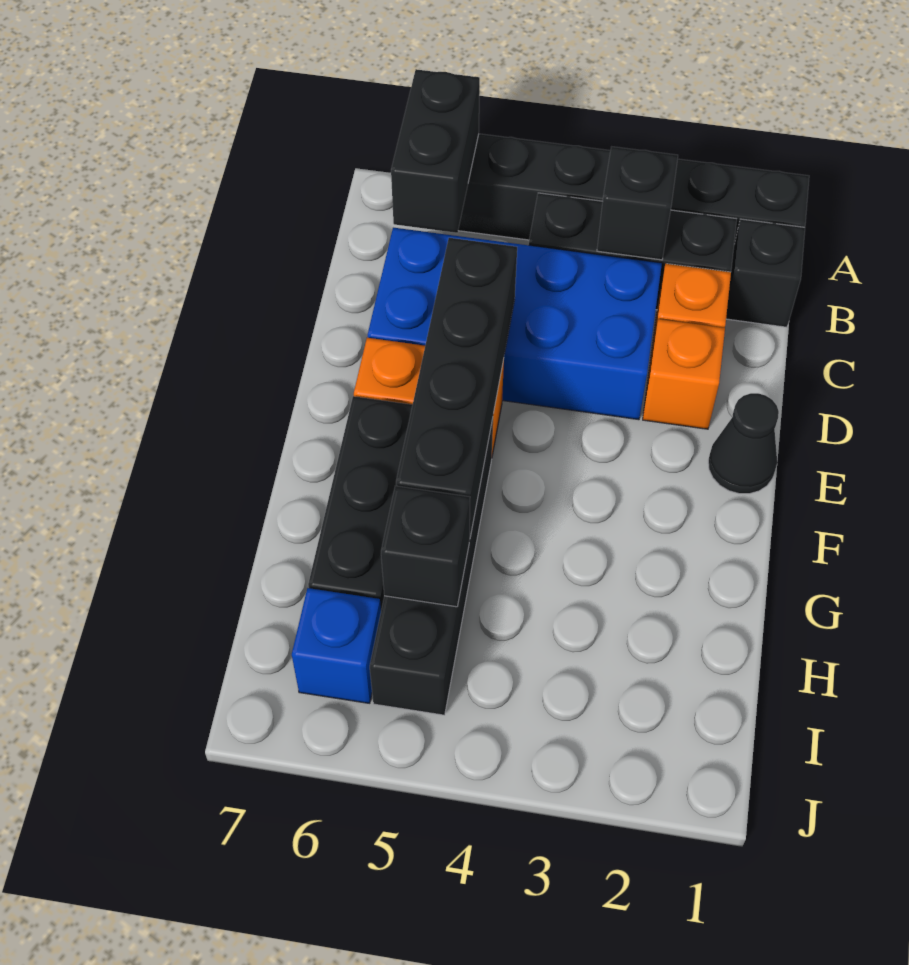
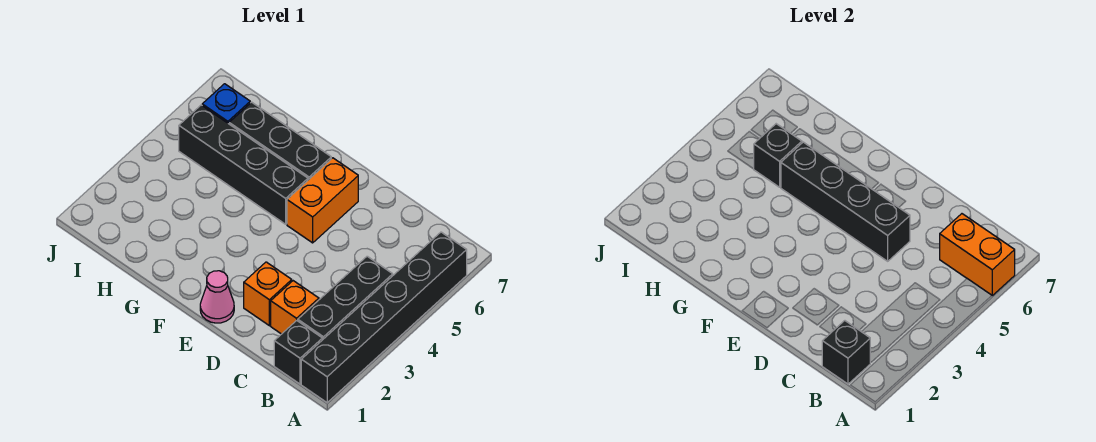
black 1x2 brick [391,69,480,233] -> orange 1x2 brick [940,214,1015,295]
black 1x1 brick [597,147,678,260] -> black 1x1 brick moved to [822,321,870,384]
blue 2x4 brick [368,228,662,420] -> none
black 1x1 cone [708,393,779,494] -> pink 1x1 cone [200,271,234,323]

